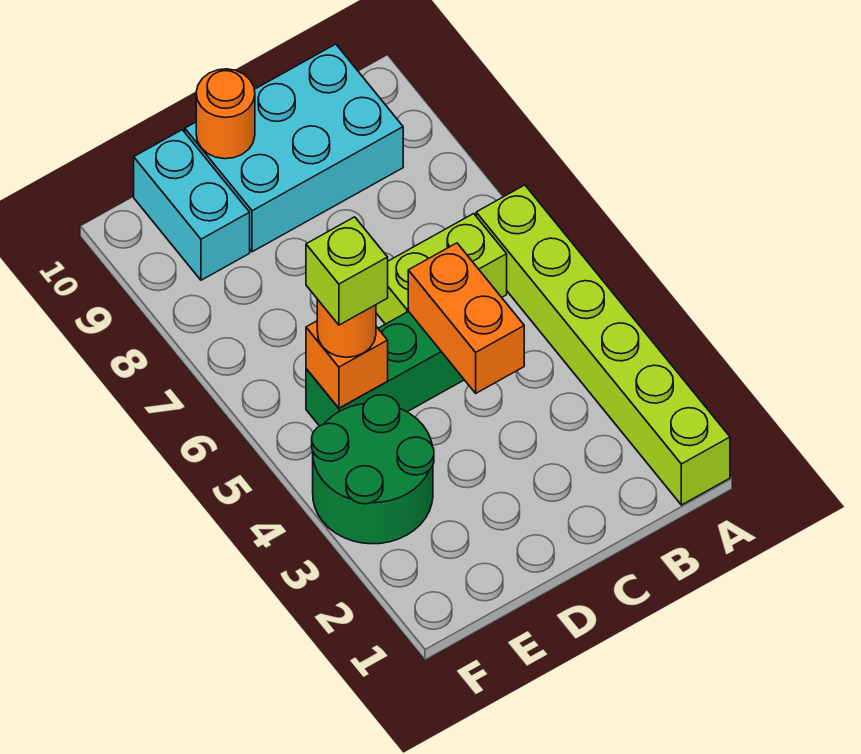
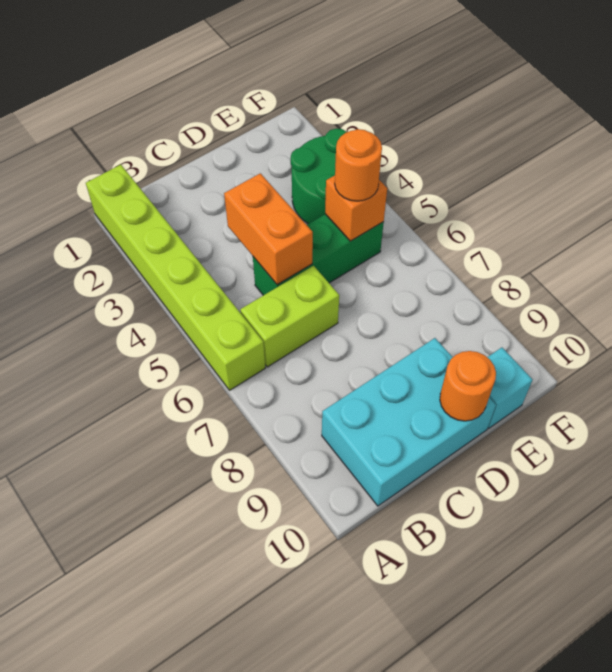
lime 1x1 brick [306,217,388,325] -> none
cyan 1x2 brick [134,130,250,280] -> cyan 1x1 brick [487,348,533,428]

